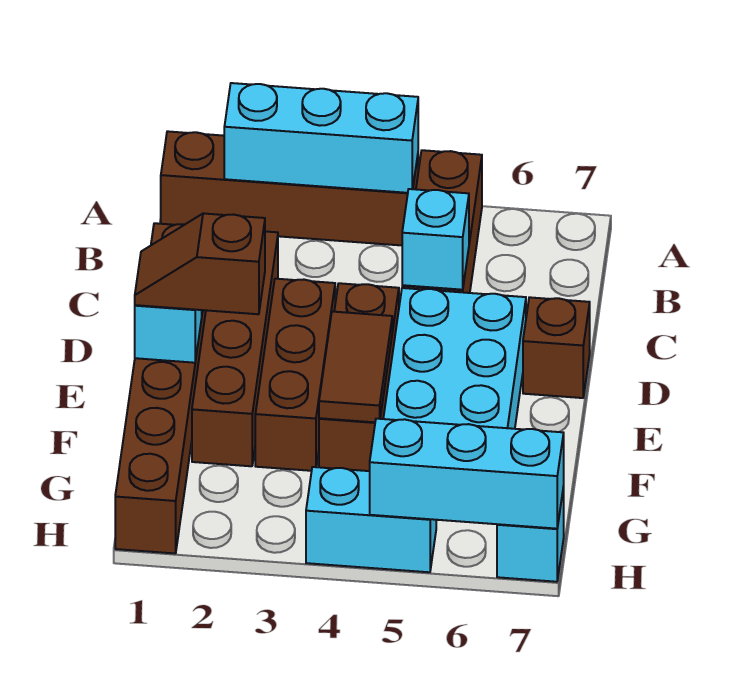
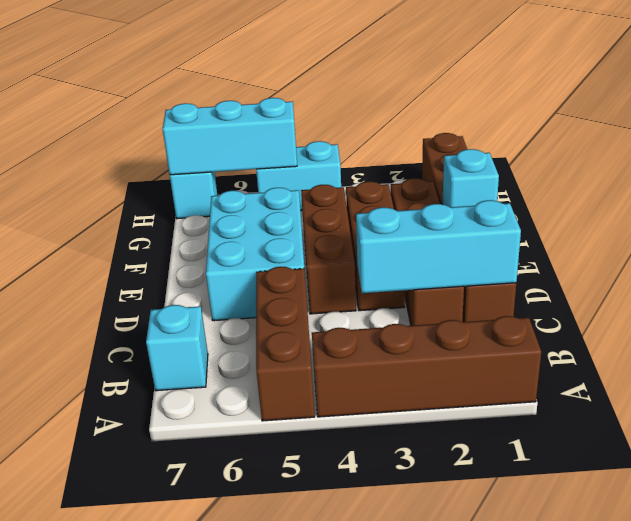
cyan 1x3 brick [224,83,418,193] -> cyan 1x3 brick moved to [356,200,521,293]
cyan 1x1 brick [402,189,469,290] -> cyan 1x1 brick moved to [146,305,208,391]
brown 1x1 brick [523,297,590,398] -> none
brown 1x2 slope [135,213,265,314] -> none
brown 1x2 tile [319,312,392,422] -> none

